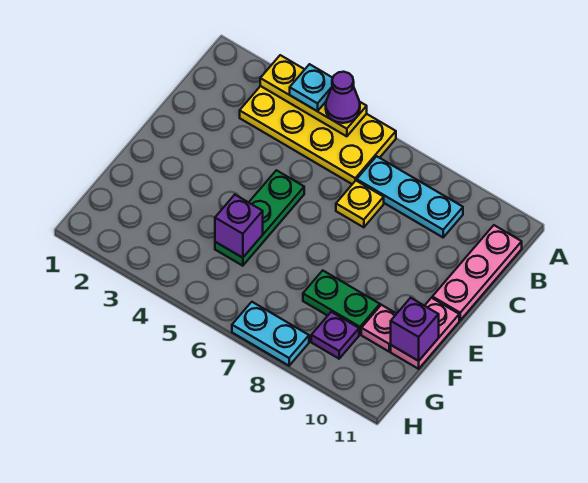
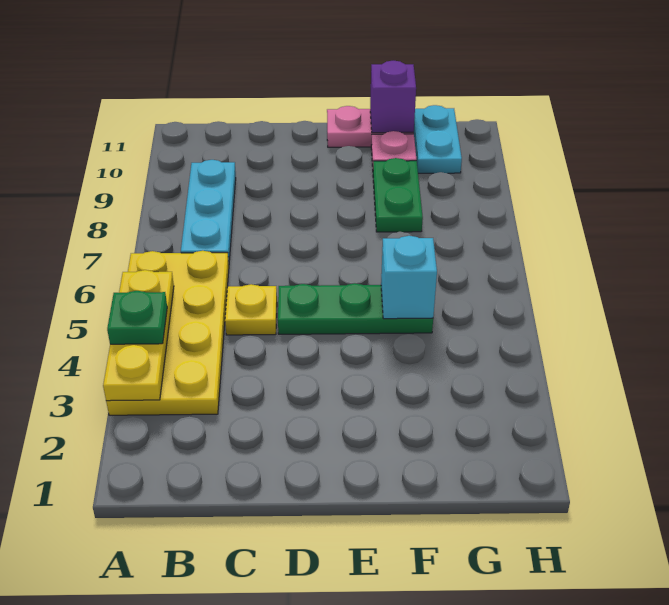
cyan 1x1 plate [290,64,333,111] -> green 1x1 plate [107,291,167,344]
purple 1x1 cone [326,72,360,123] -> none
pink 1x3 plate [432,225,522,320] -> none
yellow 1x1 plate [336,181,384,227] -> yellow 1x1 plate moved to [225,284,277,335]
purple 1x1 brick [215,195,263,258] -> cyan 1x1 brick [381,236,437,319]
purple 1x1 plate [311,312,359,359] -> none
cyan 1x2 plate [232,302,309,366] -> cyan 1x2 plate moved to [413,105,462,173]

